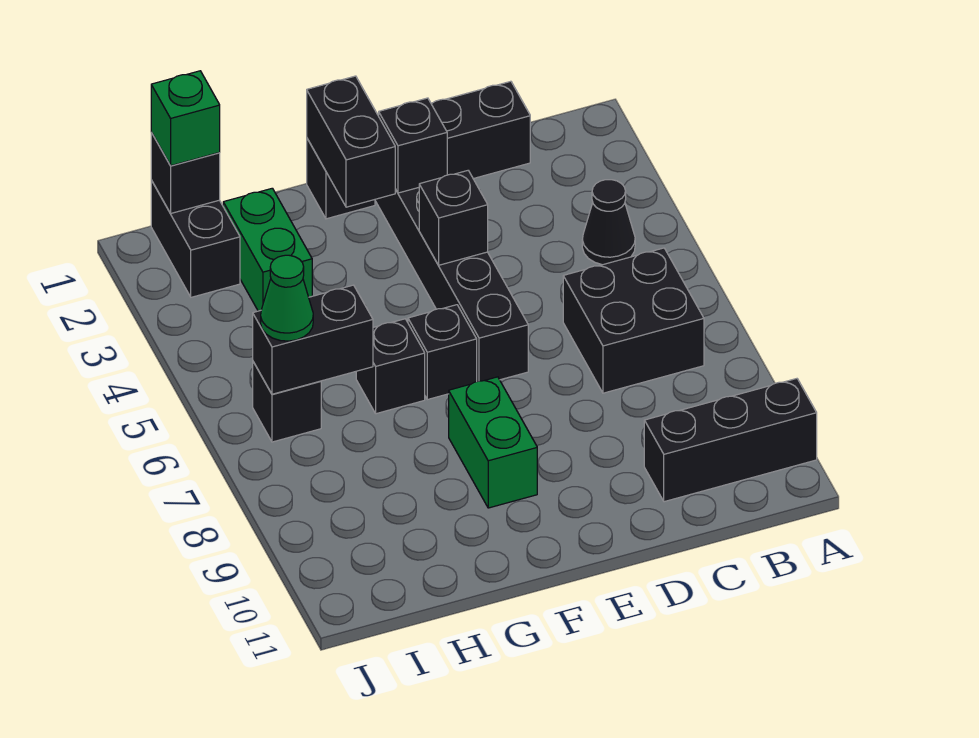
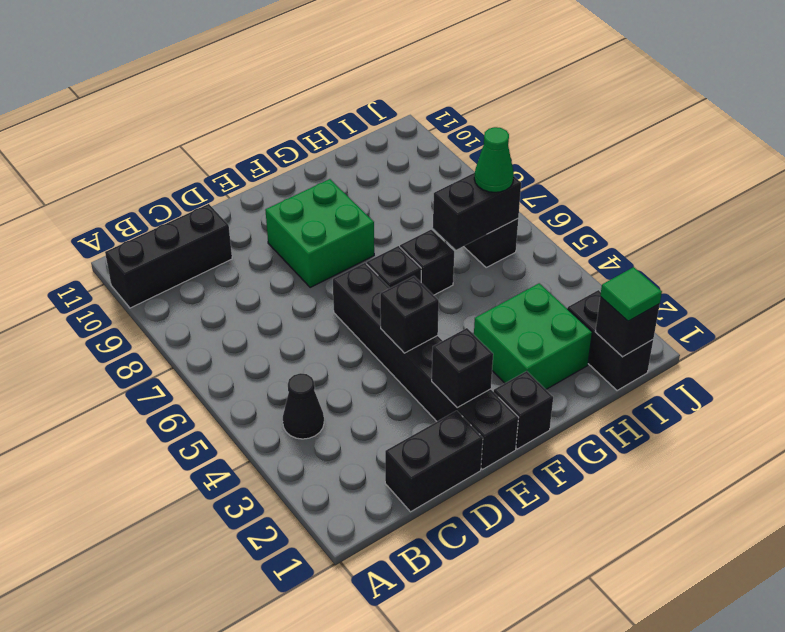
black 2x2 brick [563,248,704,393] -> none
black 1x2 brick [307,76,395,207] -> none
green 1x2 brick [449,377,537,508] -> green 2x2 brick [265,179,374,287]
green 1x2 brick [223,188,312,311] -> green 2x2 brick [474,283,592,389]
green 1x1 brick [151,71,220,166] -> green 1x1 tile [600,267,662,321]

